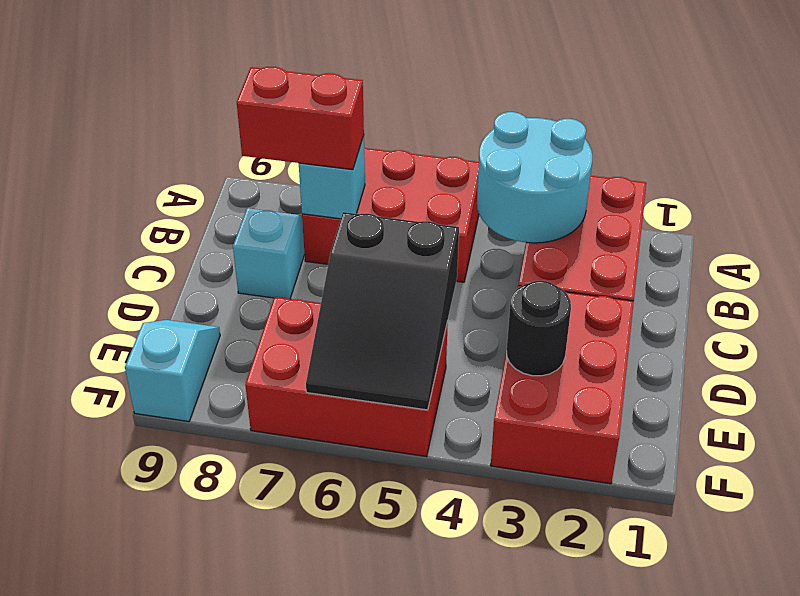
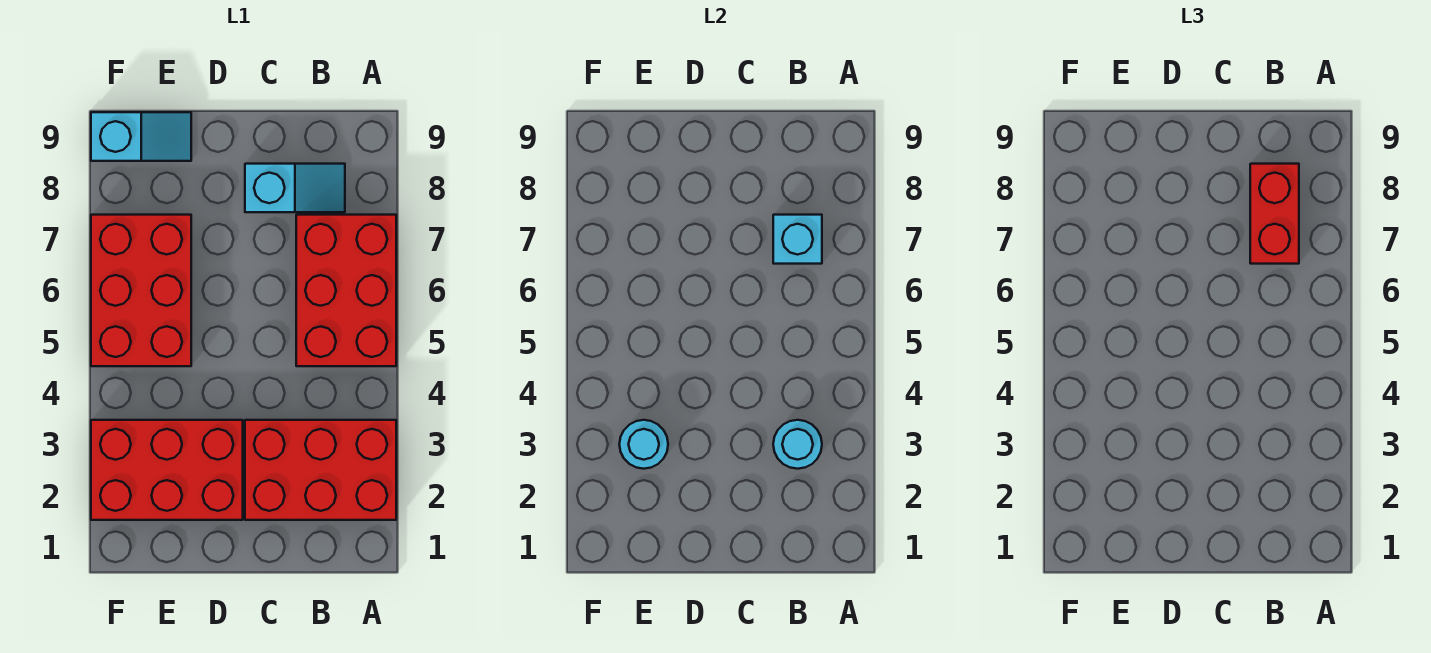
cyan 2x2 round brick [477,112,592,243] -> cyan 1x1 round brick [773,420,822,469]
black 2x3 slope [306,212,459,410] -> none
black 1x1 round brick [507,281,571,376] -> cyan 1x1 round brick [619,420,668,469]

